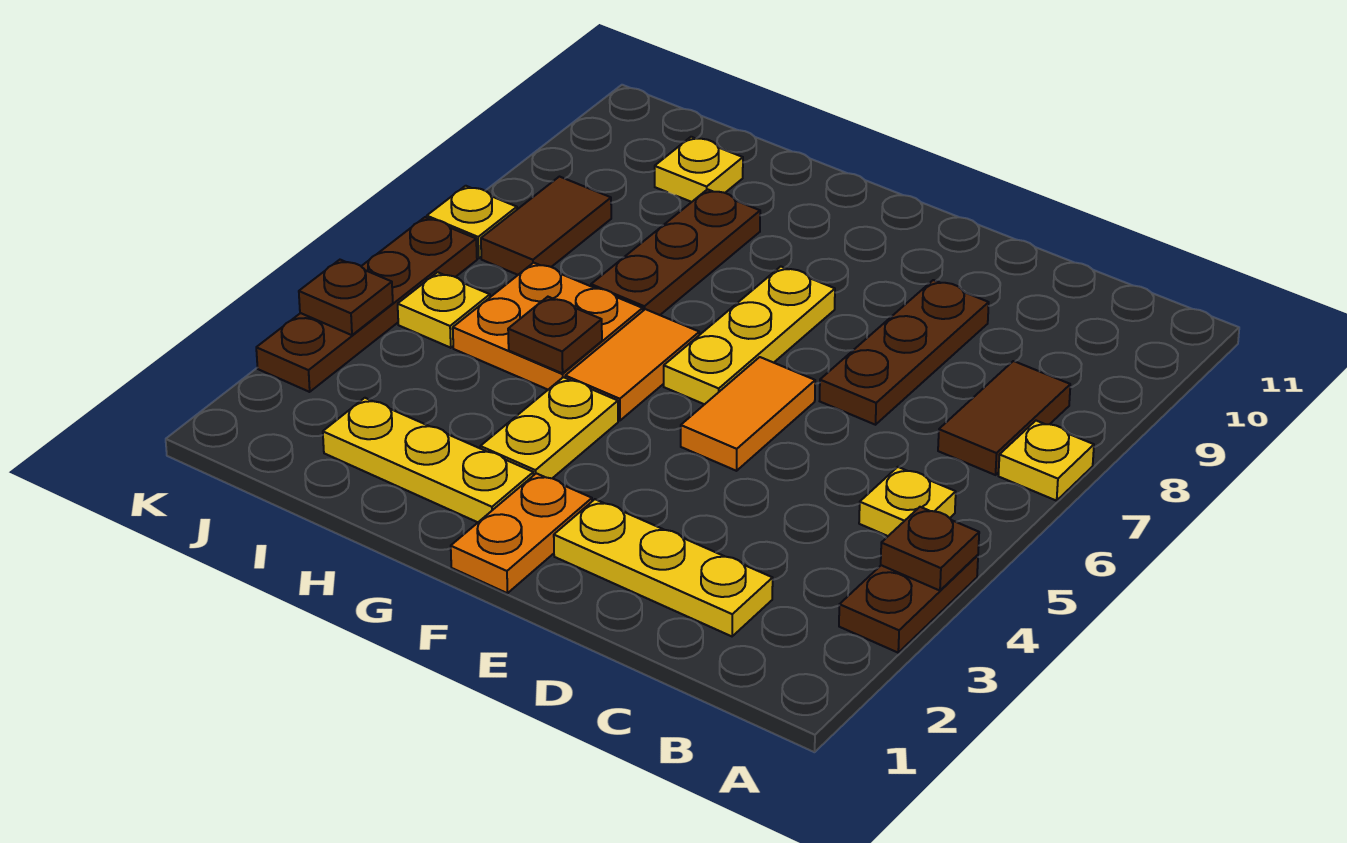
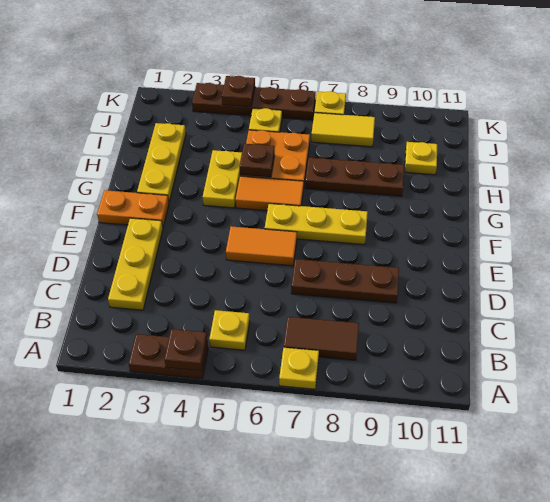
yellow 1x2 plate [480,377,618,478] -> yellow 1x2 plate turned to [203,150,242,208]
brown 1x2 tile [481,177,611,275] -> yellow 1x2 tile [311,113,375,147]

